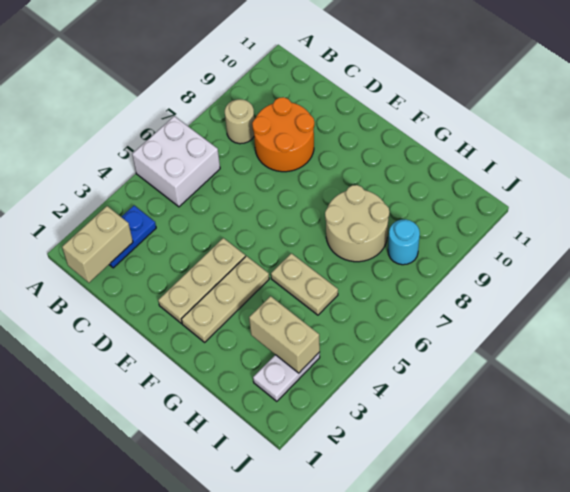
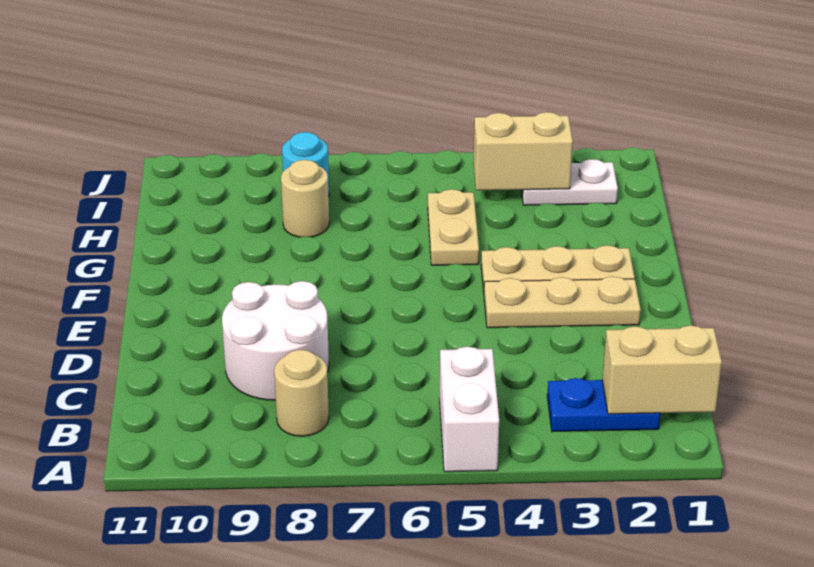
white 2x2 brick [132,116,220,207] -> white 1x2 brick [440,347,499,472]
orange 2x2 round brick [252,97,314,172] -> white 2x2 round brick [222,281,329,400]
tan 2x2 round brick [325,185,389,262] -> tan 1x1 round brick [281,160,329,237]
tan 1x2 brick [249,296,320,373] -> tan 1x2 brick turned to [473,112,573,190]

